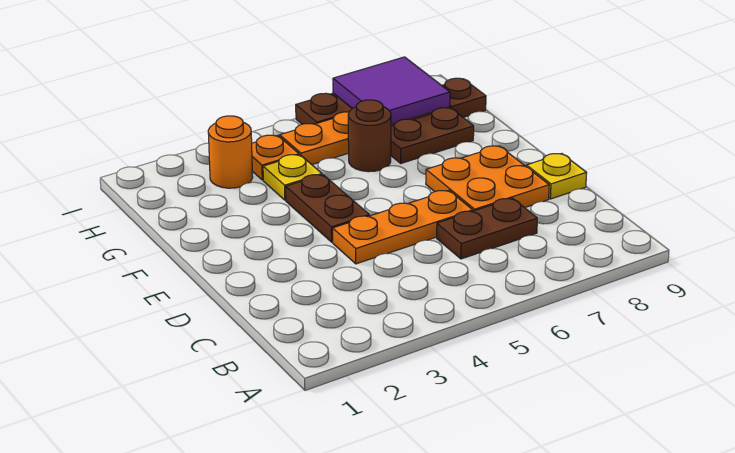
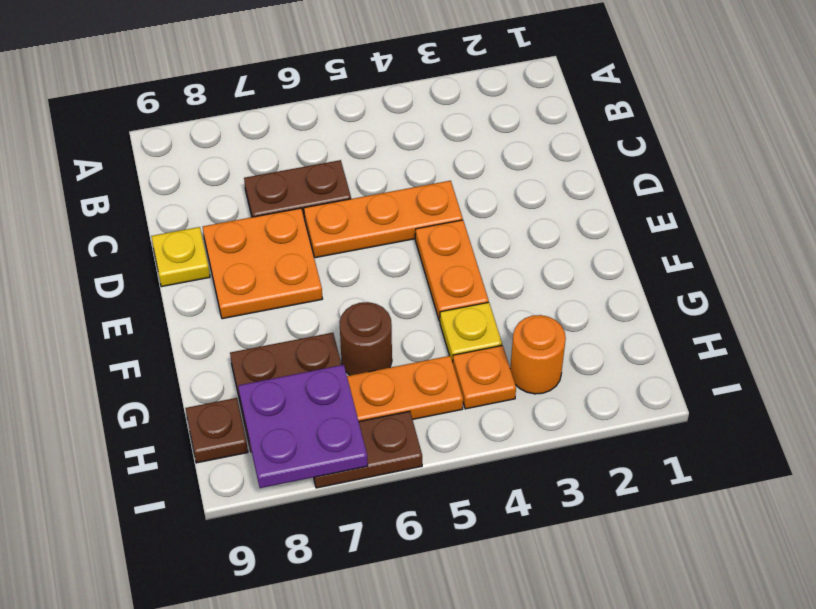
brown 1x2 plate [286,175,369,242] -> orange 1x2 plate [415,220,489,321]
purple 2x2 tile [333,57,450,125] -> purple 2x2 plate [238,365,368,488]

